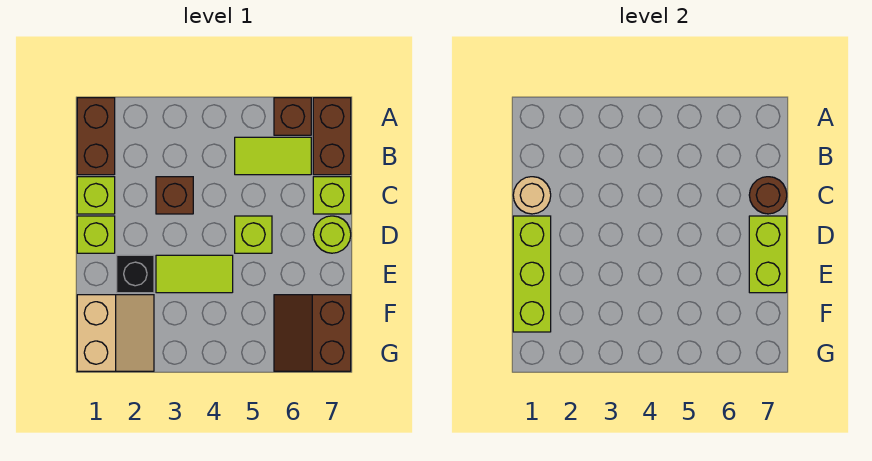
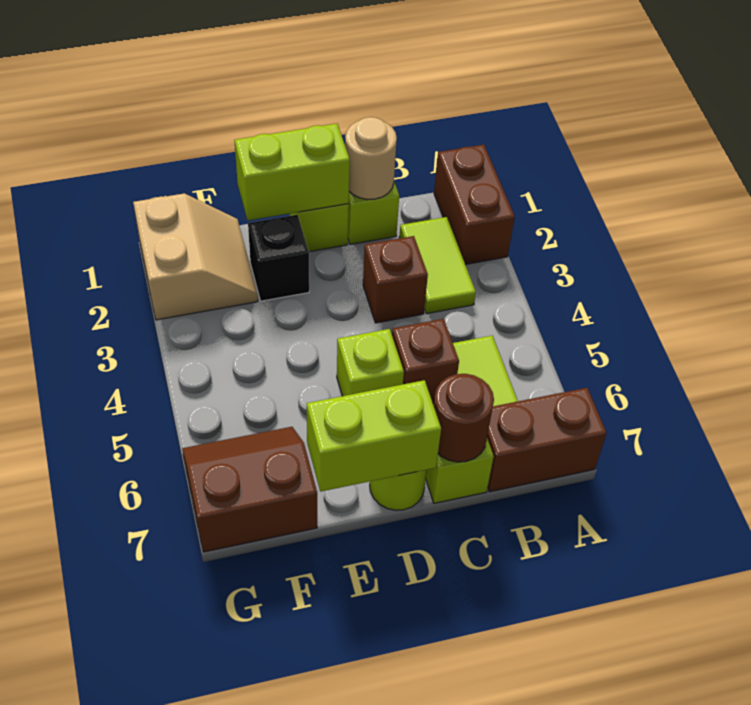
brown 1x2 brick [77,98,115,175] -> brown 1x2 brick turned to [434,145,515,265]
brown 1x1 brick [274,98,311,135] -> brown 1x1 brick moved to [392,319,459,403]
lime 1x3 brick [513,216,551,332] -> lime 1x2 brick [235,124,350,220]
lime 1x2 tile [156,255,233,293] -> lime 1x2 tile moved to [399,217,476,314]
tan 2x2 slope [77,295,154,371] -> tan 2x2 slope turned to [133,193,258,320]

